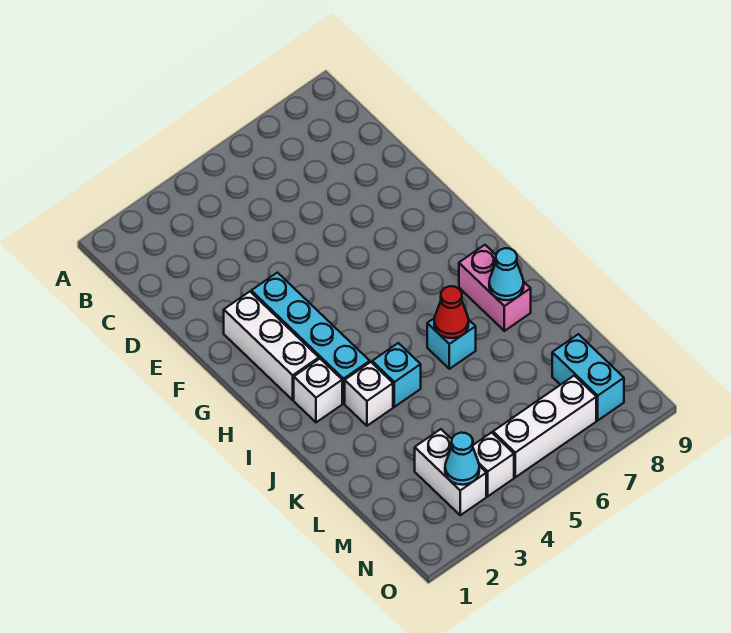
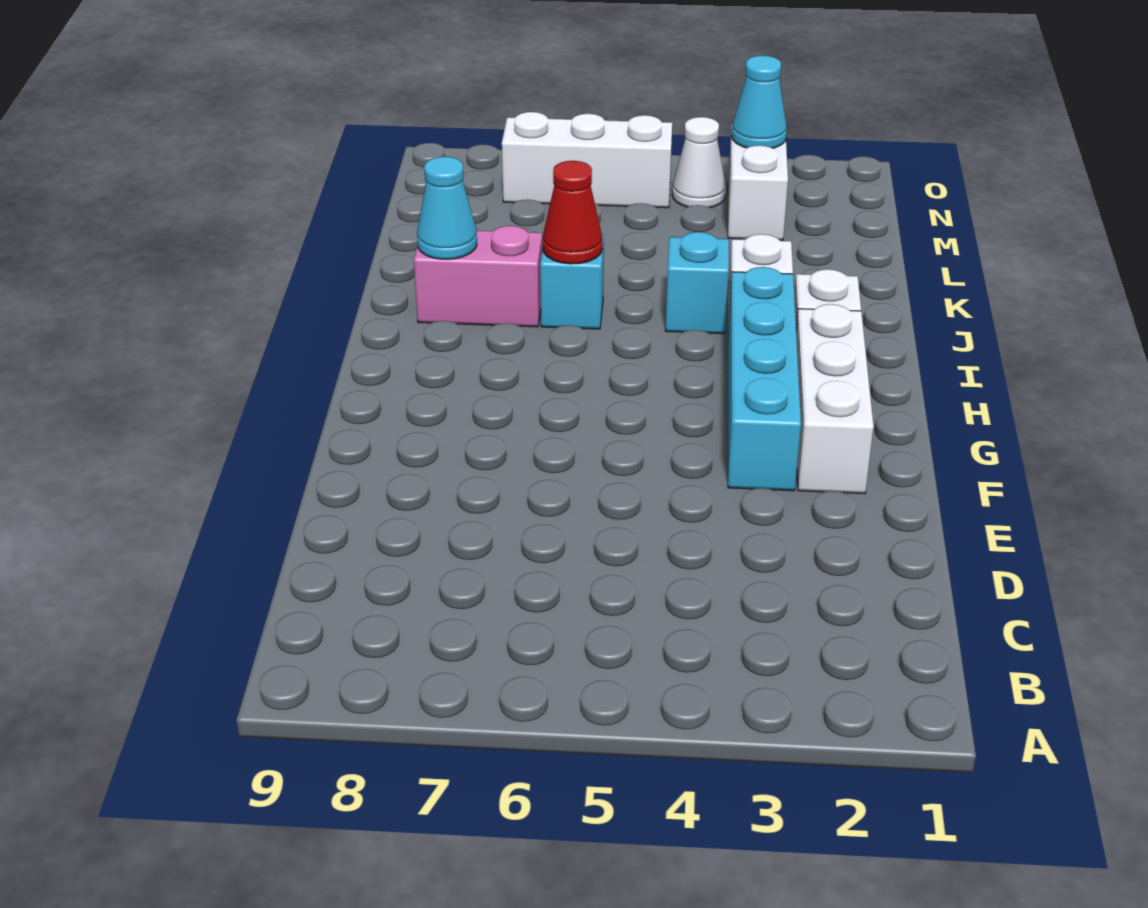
pink 1x2 brick [459,245,531,331] -> pink 1x2 brick turned to [414,226,542,327]
cyan 1x2 brick [552,334,624,420] -> none
white 1x1 brick [473,432,514,496] -> white 1x1 cone [672,117,726,207]

